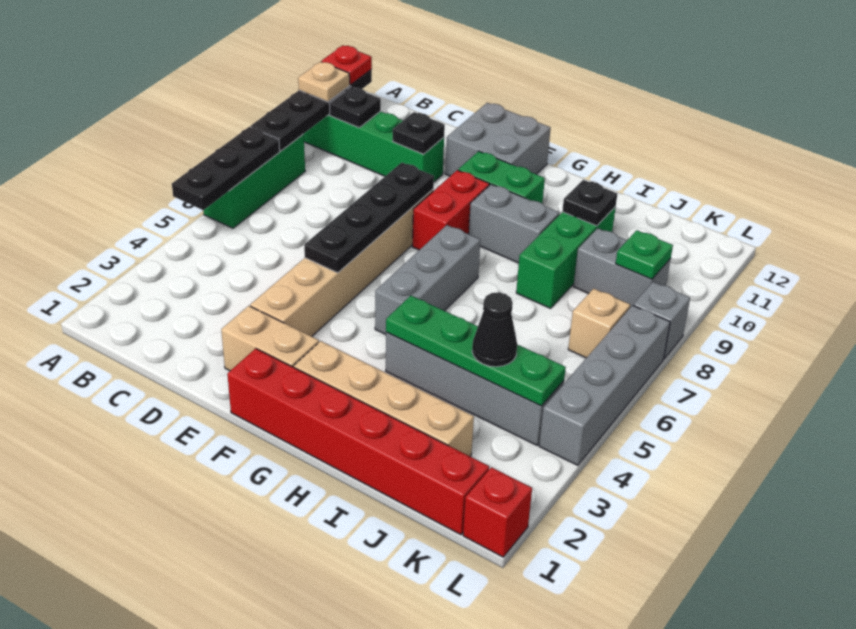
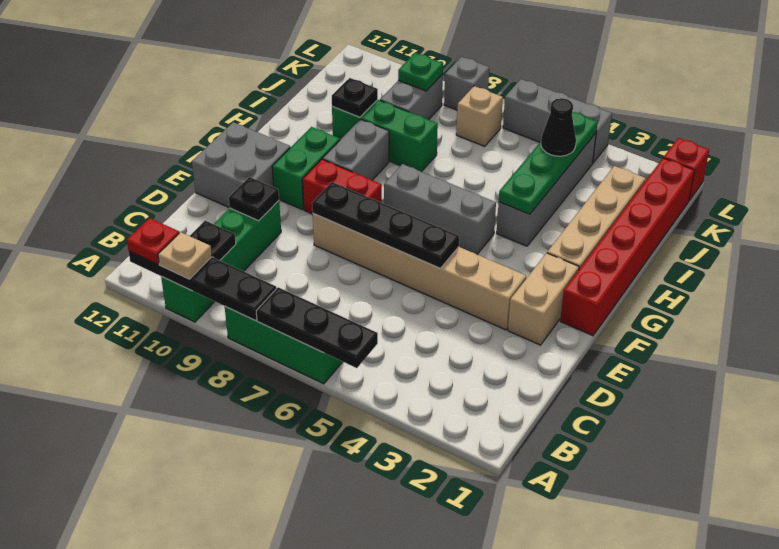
grey 1x4 brick [539,305,670,465] -> grey 1x3 brick [503,79,612,163]

